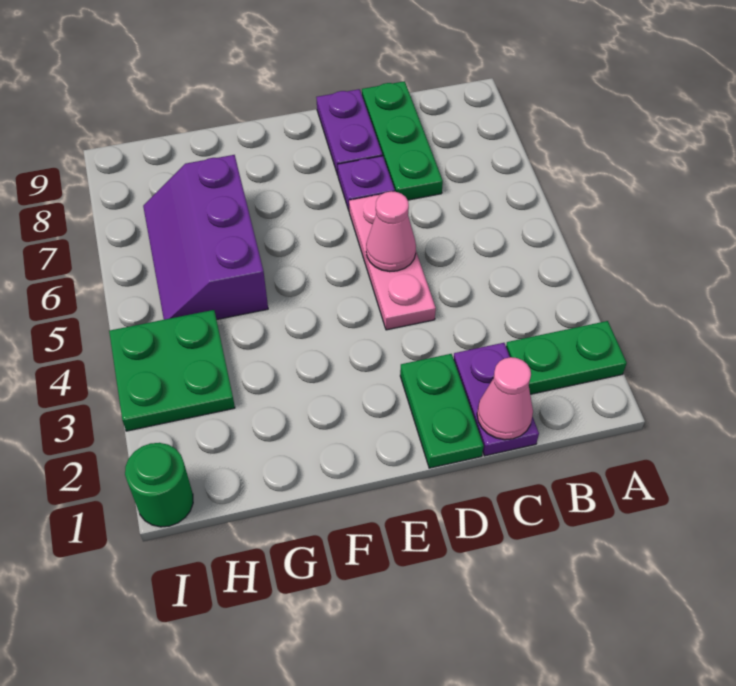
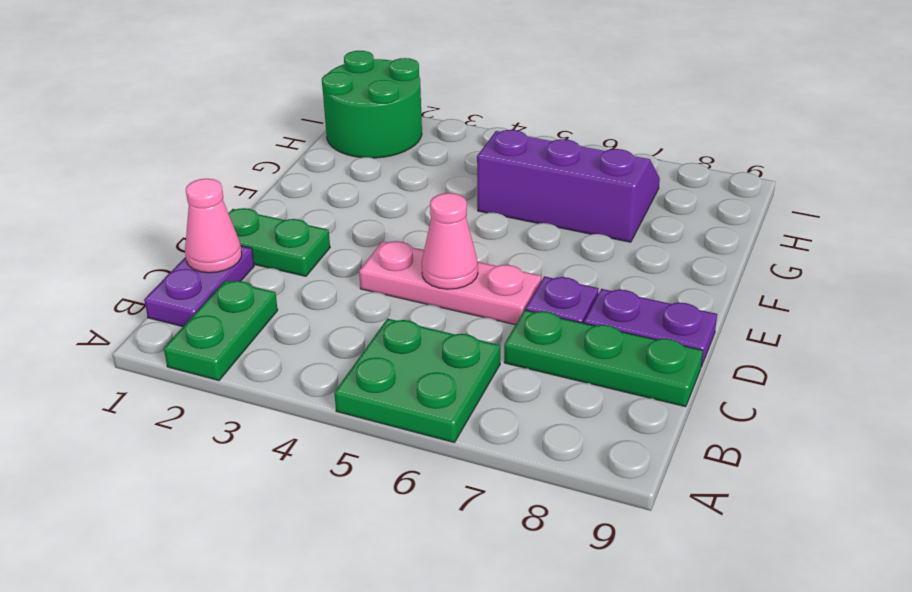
purple 1x2 plate [454,343,539,456] -> purple 1x2 plate turned to [144,246,254,327]
green 2x2 plate [109,310,235,431] -> green 2x2 plate moved to [334,319,500,443]
green 1x1 round brick [125,443,193,527] -> green 2x2 round brick [322,51,422,158]

